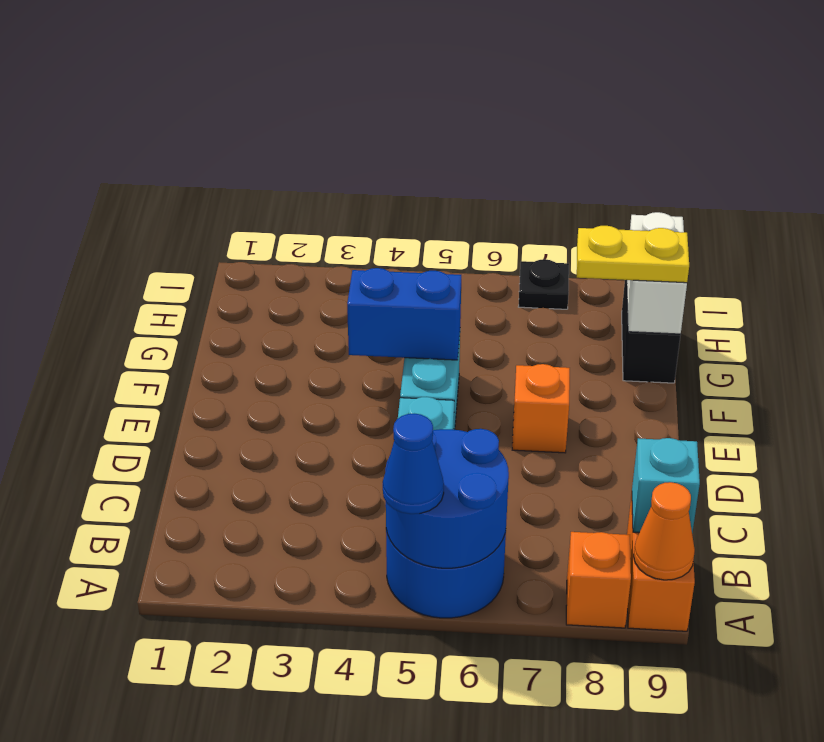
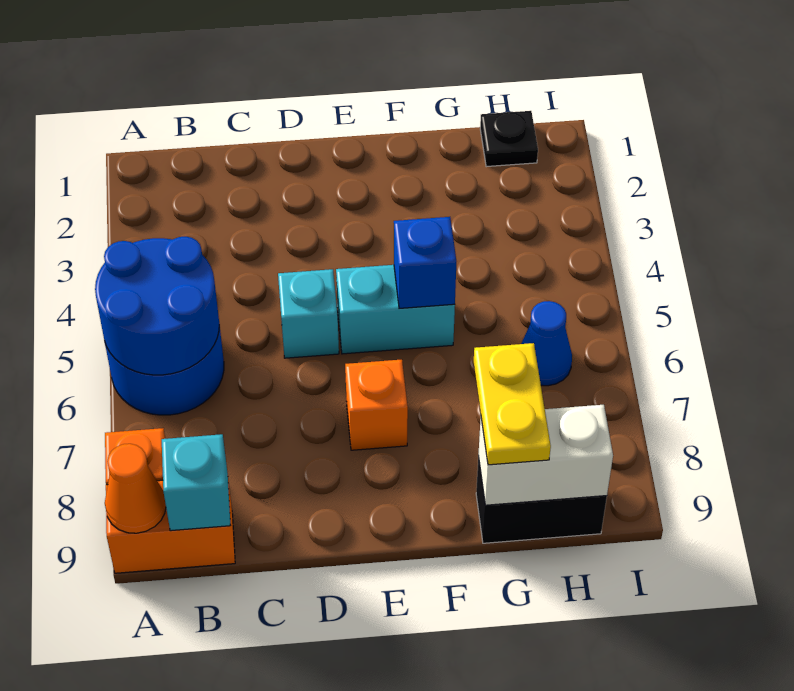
blue 1x1 cone [383,414,444,514] -> blue 1x1 cone moved to [521,301,572,386]
blue 1x2 brick [347,268,461,360] -> blue 1x1 brick [394,217,456,308]
black 1x1 plate [518,259,569,309] -> black 1x1 plate moved to [480,111,538,167]

